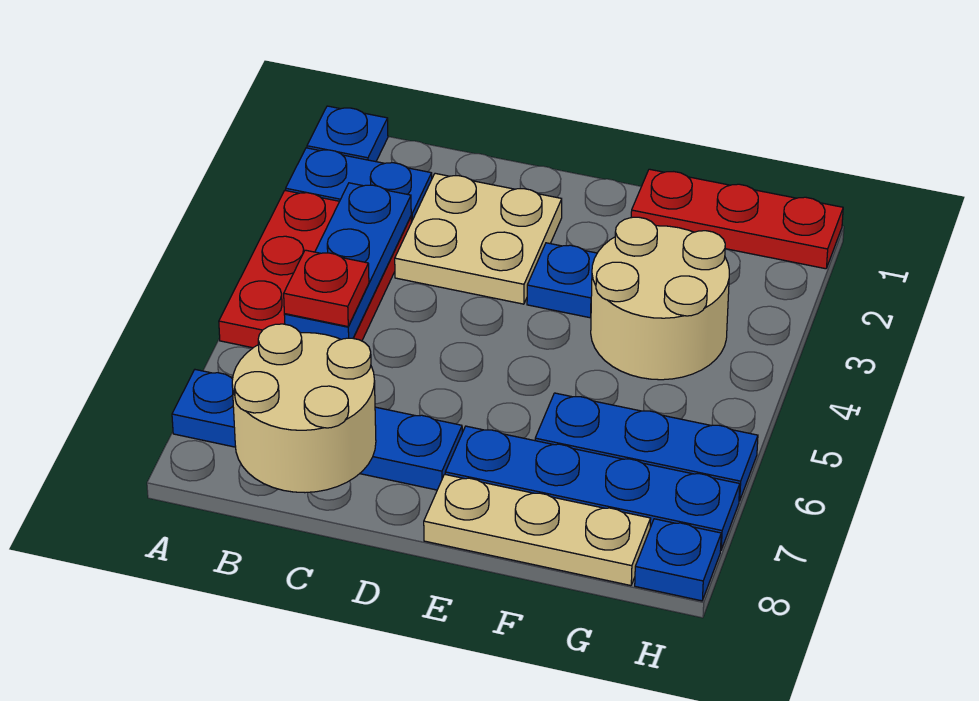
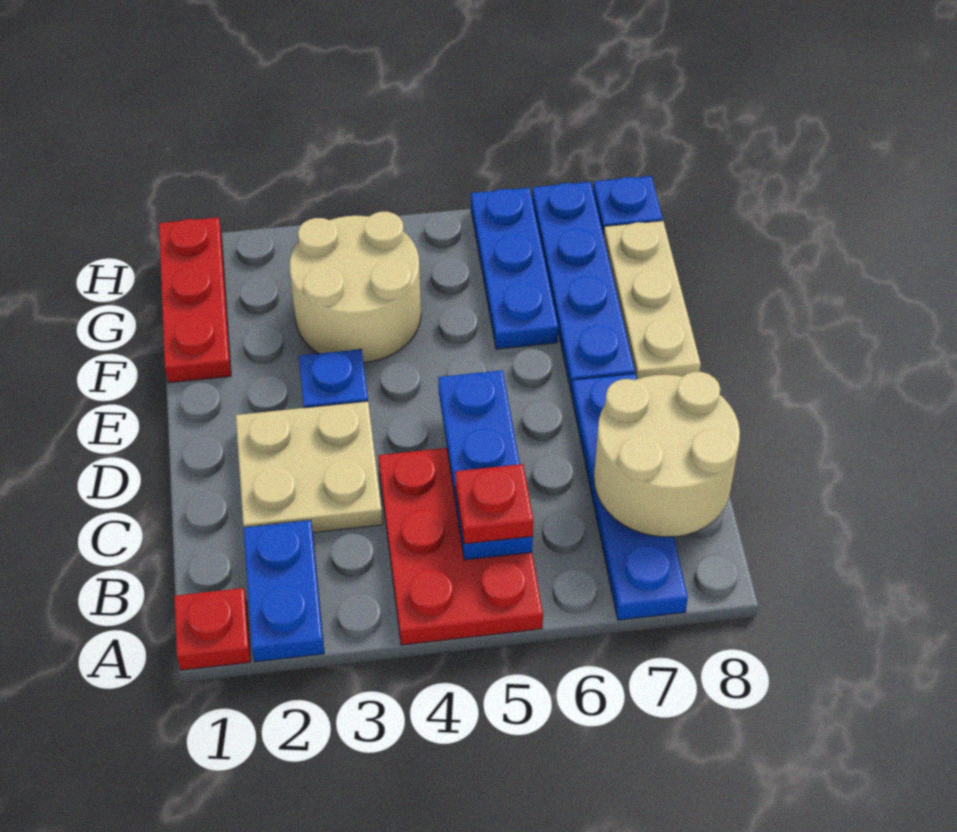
blue 1x1 plate [307,106,388,162] -> red 1x1 plate [174,588,251,670]
red 2x3 plate [219,190,411,348] -> red 2x3 plate turned to [378,448,543,645]
blue 1x3 plate [284,183,411,339] -> blue 1x3 plate turned to [438,370,533,560]

